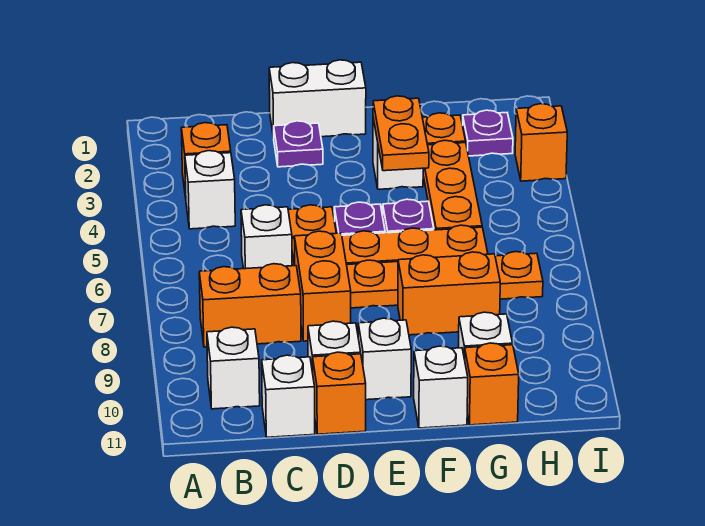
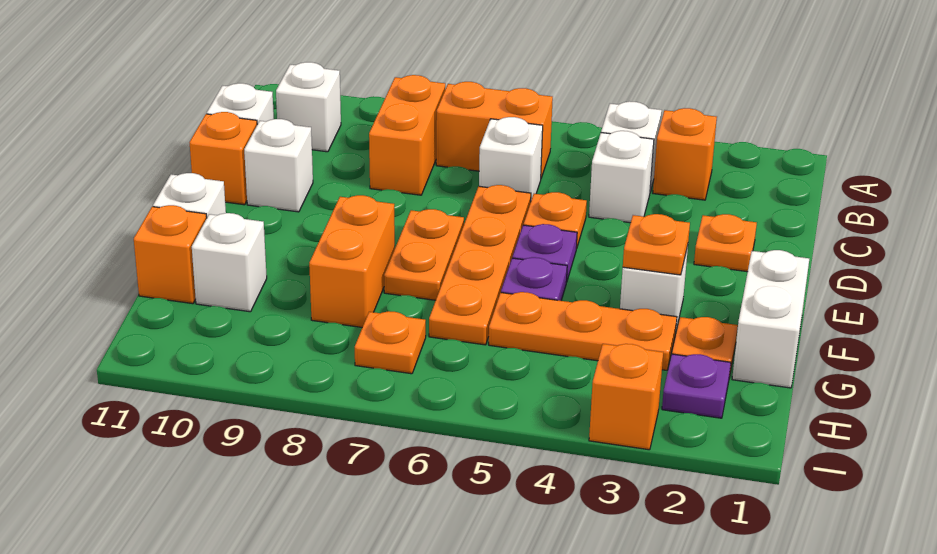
white 1x2 brick [269,60,366,138] -> white 1x2 brick moved to [732,250,809,388]
purple 1x1 plate [274,121,323,167] -> orange 1x1 plate [694,214,757,272]
orange 1x2 brick [294,231,351,341] -> orange 1x2 brick moved to [436,82,553,178]
white 1x1 brick [358,318,411,400] -> white 1x1 brick moved to [589,131,654,223]
orange 1x2 plate [373,96,429,171] -> orange 1x1 plate [623,214,690,275]

